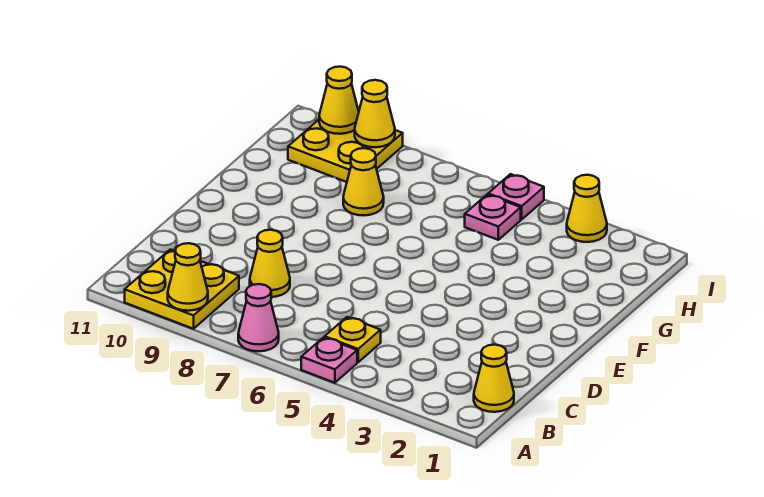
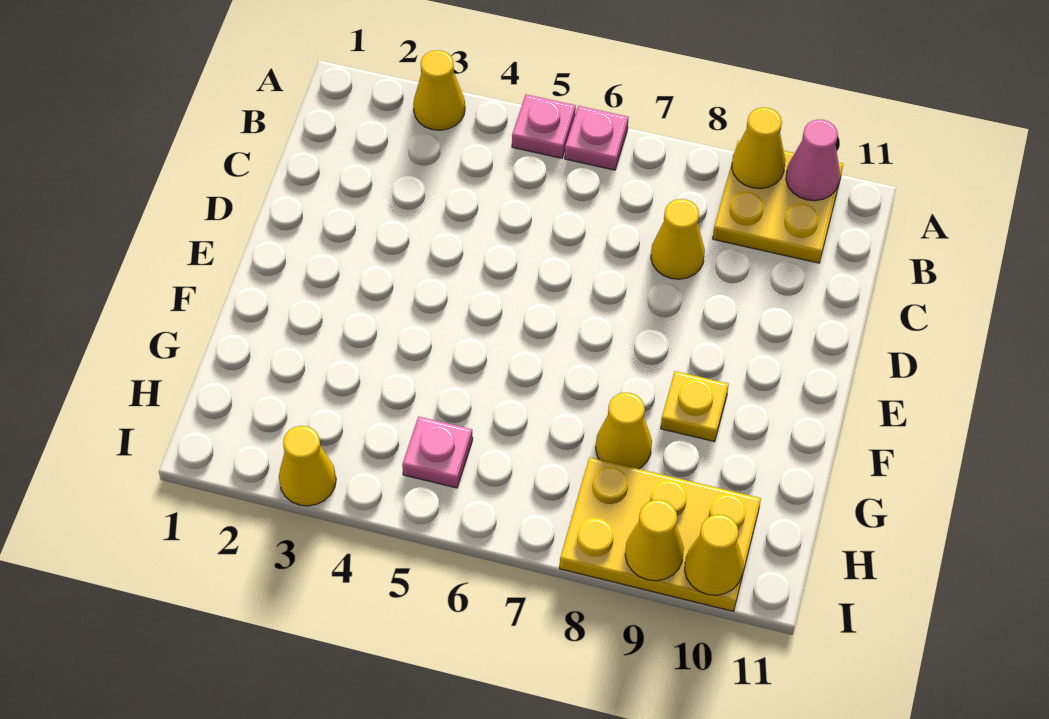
pink 1x1 cone [238,284,279,351] -> pink 1x1 cone moved to [786,119,840,201]
yellow 1x1 cone [474,345,514,412] -> yellow 1x1 cone moved to [413,50,465,130]
yellow 1x1 plate [325,317,381,362] -> yellow 1x1 plate moved to [661,371,729,442]
yellow 2x2 plate [288,120,403,182] -> yellow 2x3 plate [560,457,761,611]
pink 1x1 plate [488,174,544,219] -> pink 1x1 plate moved to [565,106,629,170]

